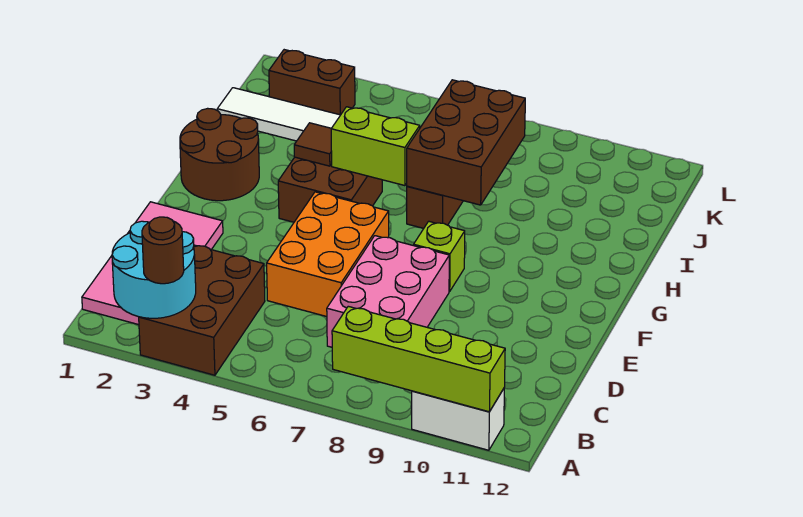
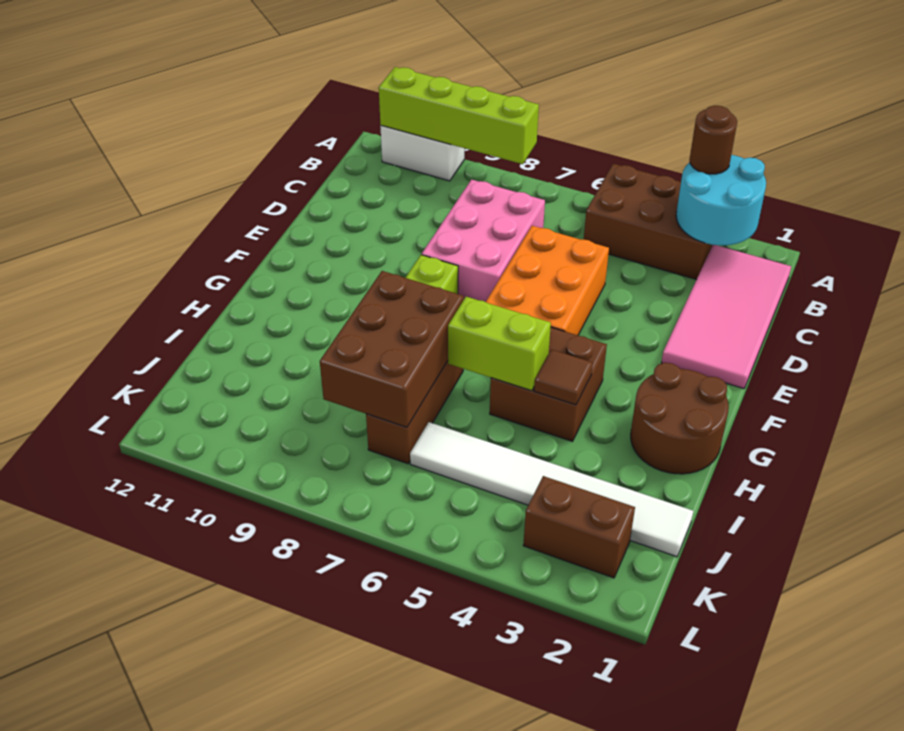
brown 2x3 brick [139,245,265,375] -> brown 2x3 brick turned to [584,164,712,280]

